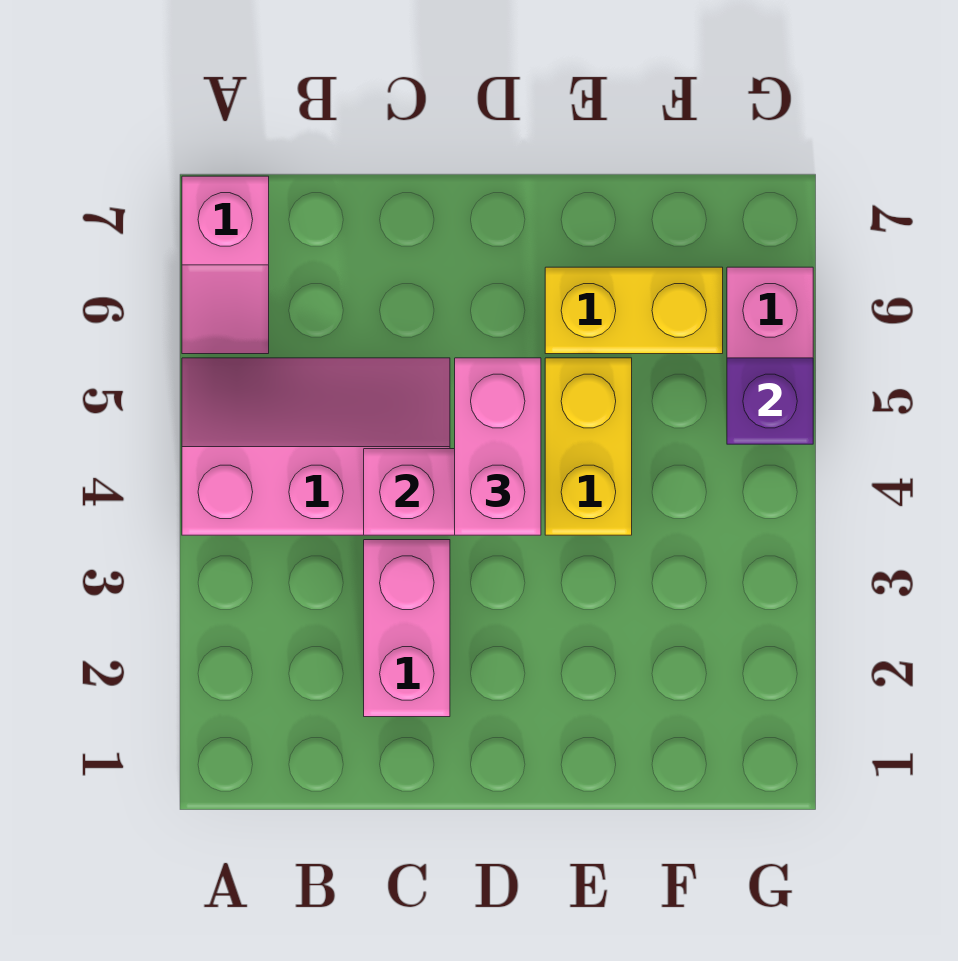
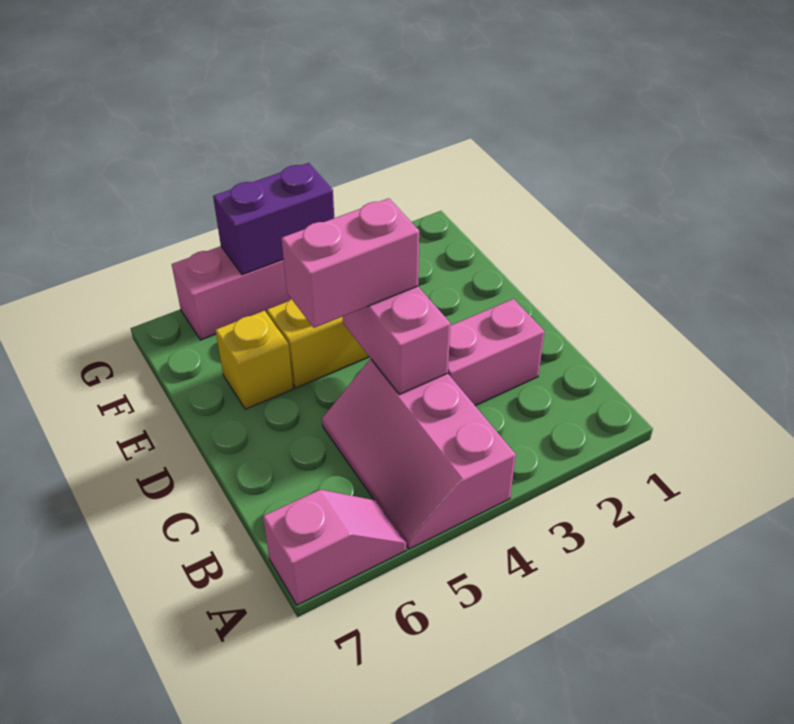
yellow 1x2 brick [545,267,723,354] -> yellow 1x1 brick [216,311,293,409]
purple 1x1 brick [727,358,813,444] -> purple 1x2 brick [213,163,334,275]

